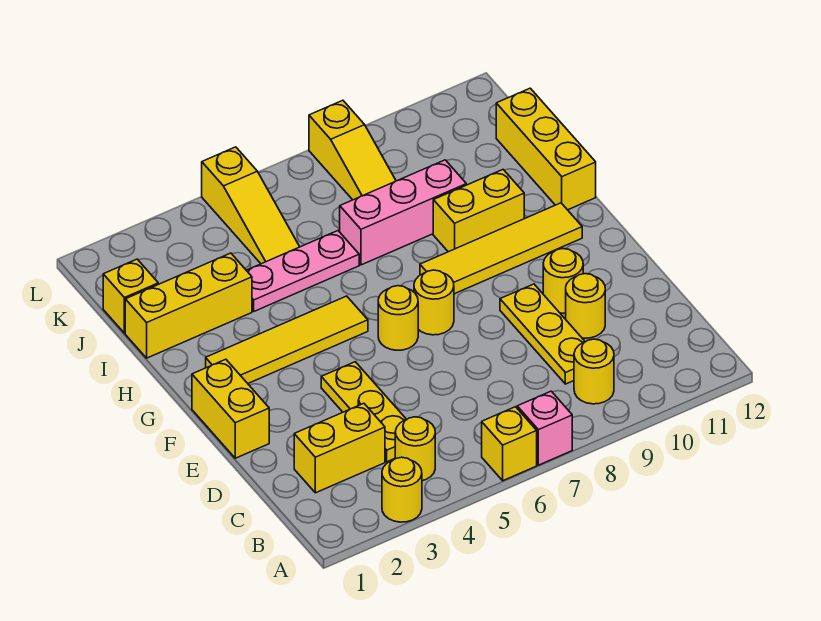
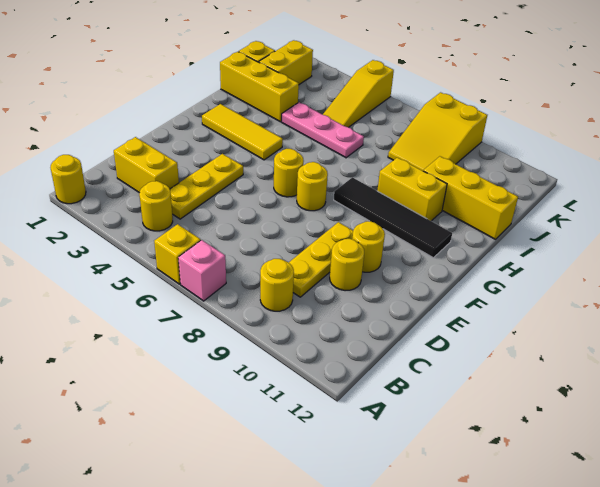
yellow 1x1 round brick [382,457,422,522] -> yellow 1x1 round brick moved to [50,155,86,204]
yellow 1x2 brick [192,359,269,458] -> yellow 1x2 brick moved to [259,40,313,84]
yellow 1x4 tile [206,296,368,383] -> yellow 1x3 tile [202,104,283,160]
yellow 1x4 tile [420,203,582,294] -> black 1x4 tile [334,177,452,258]
yellow 1x3 brick [496,88,596,210] -> yellow 1x3 brick turned to [423,156,518,239]
pink 1x3 brick [340,160,466,265] -> none
yellow 1x3 slope [309,100,396,200] -> yellow 2x3 slope [388,92,487,171]

